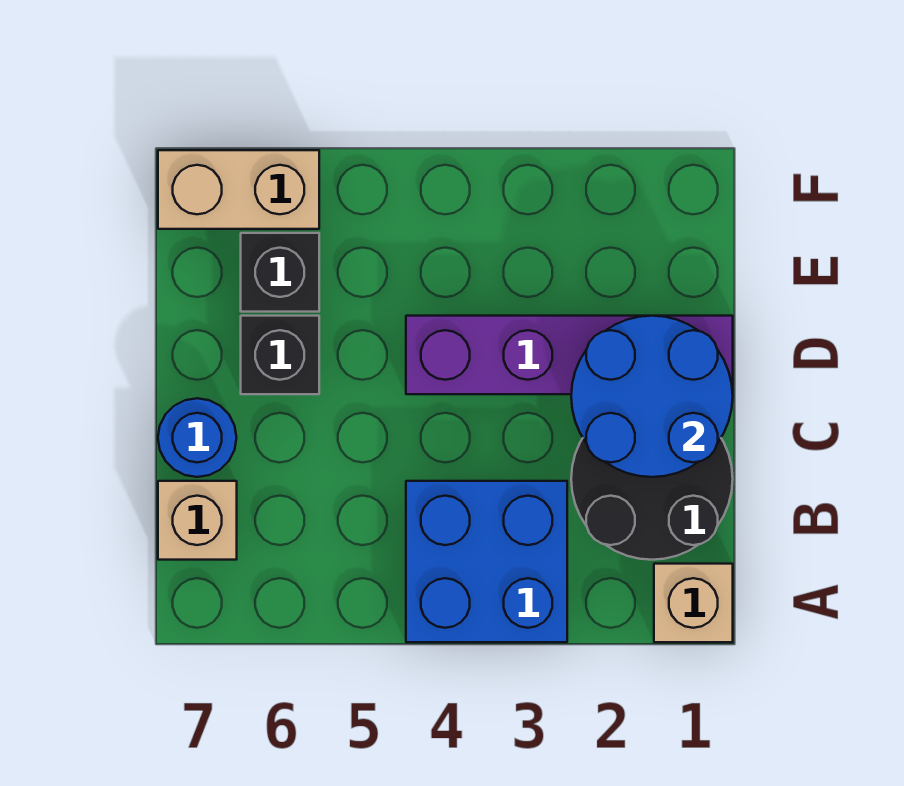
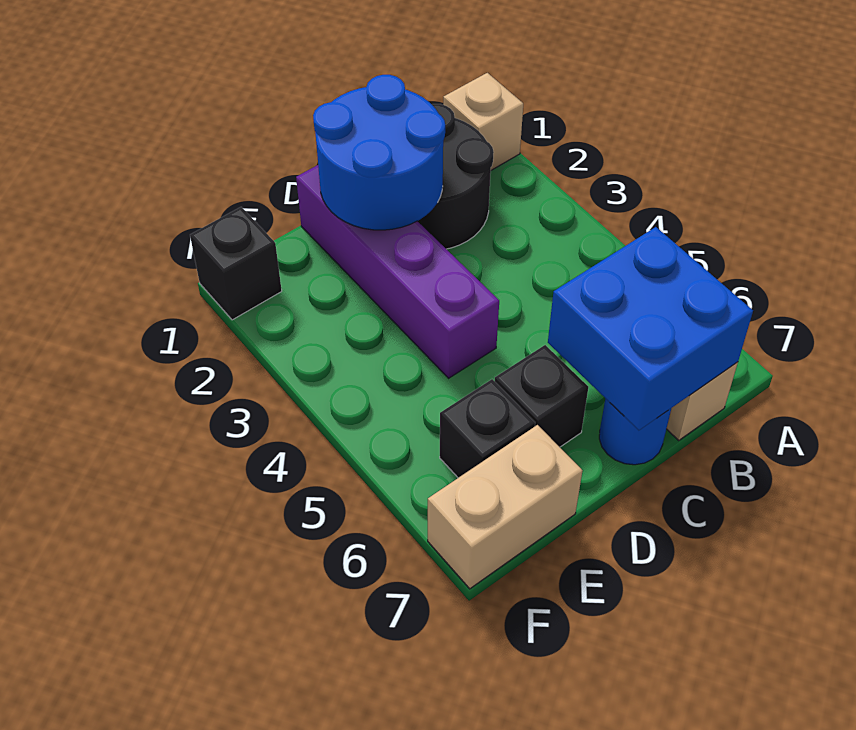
blue 2x2 brick [406,481,567,642] -> blue 2x2 brick moved to [548,227,753,430]
none -> black 1x1 brick [190,207,282,320]
tan 1x2 brick [158,150,319,229] -> tan 1x2 brick turned to [428,425,582,589]

